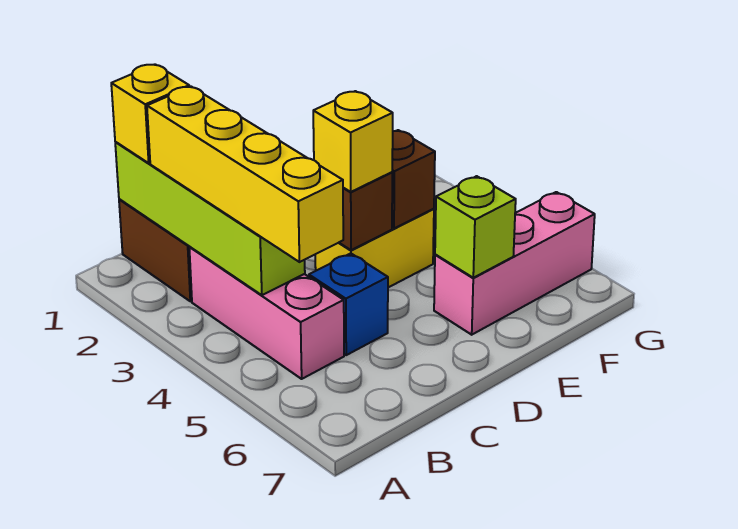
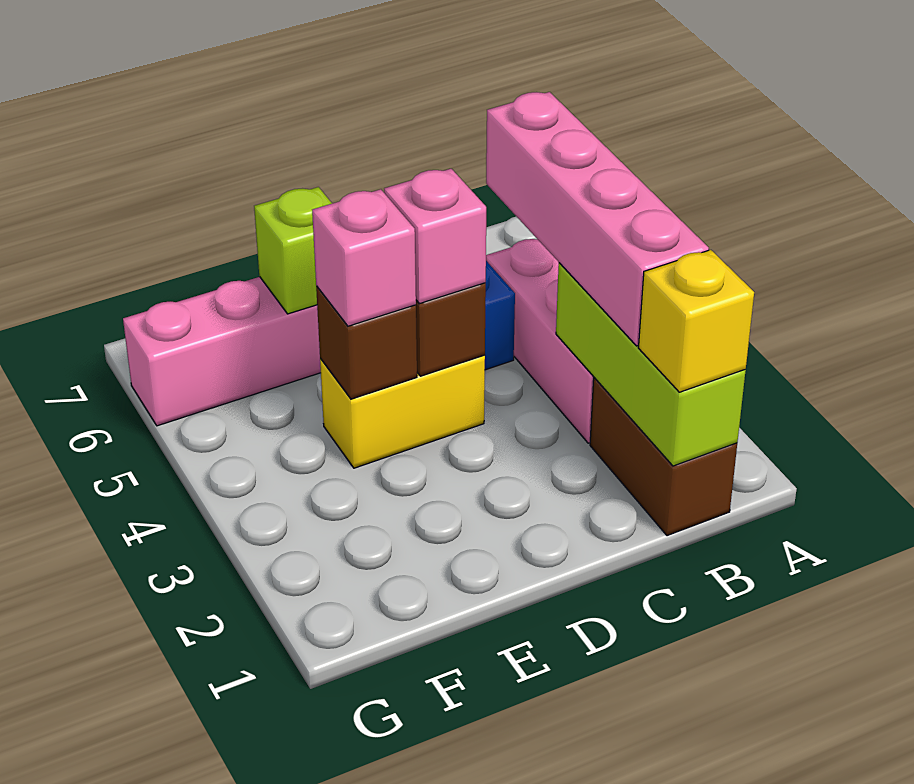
lime 1x4 brick [115,142,305,295] -> lime 1x3 brick [556,263,746,466]
yellow 1x4 brick [147,86,343,262] -> pink 1x4 brick [486,92,709,346]
yellow 1x1 brick [313,91,393,192] -> pink 1x1 brick [384,169,486,304]
none -> pink 1x1 brick [312,189,416,326]

